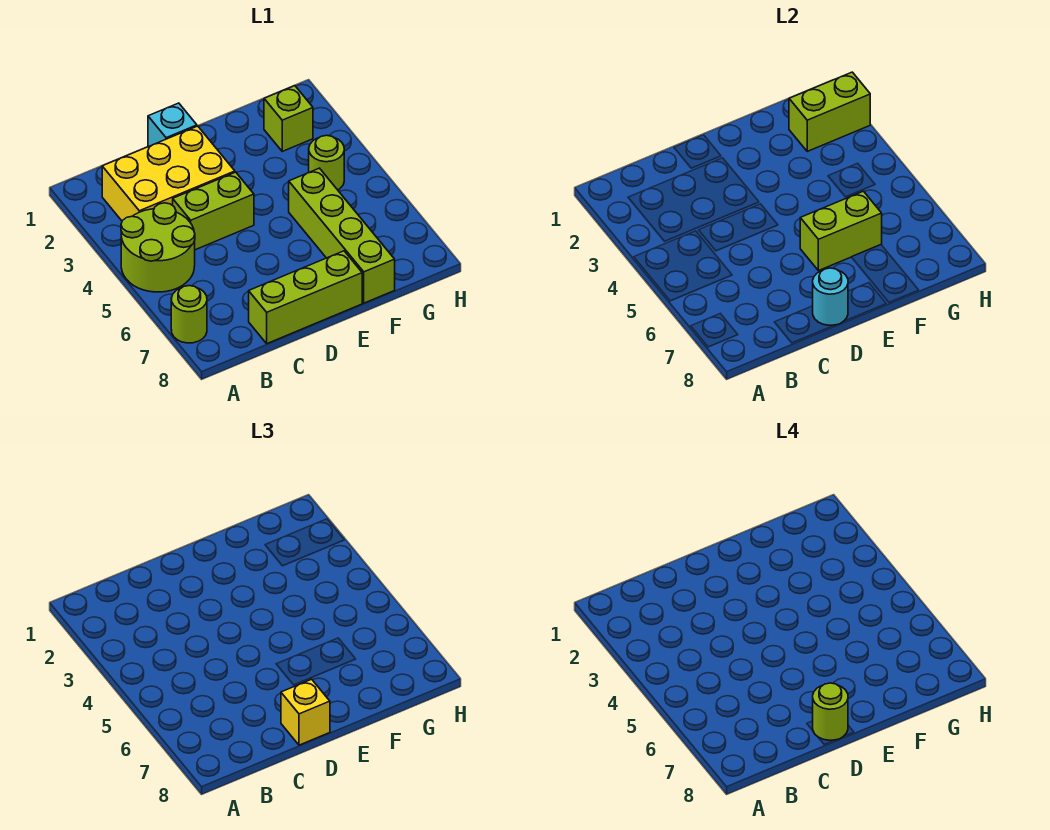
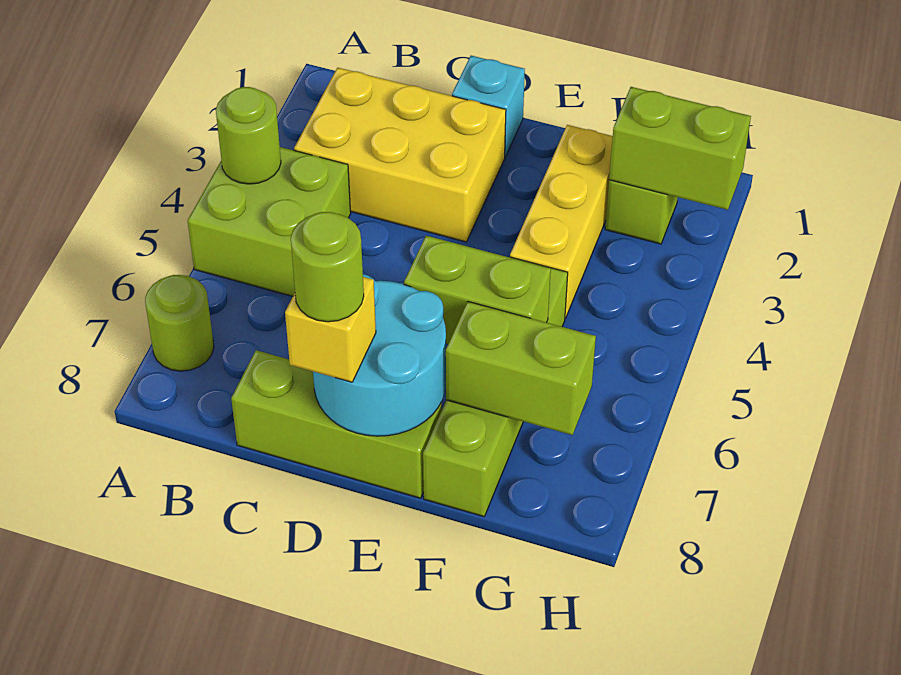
lime 2x2 round brick [121,203,195,292] -> lime 2x2 brick [188,147,351,296]
lime 1x2 brick [173,172,254,250] -> lime 1x2 brick moved to [446,302,596,435]
cyan 1x1 round brick [813,268,848,325] -> cyan 2x2 round brick [313,274,446,436]
none -> yellow 1x3 brick [510,125,613,318]
lime 1x1 round brick [309,135,344,190] -> lime 1x1 round brick moved to [216,87,281,184]

